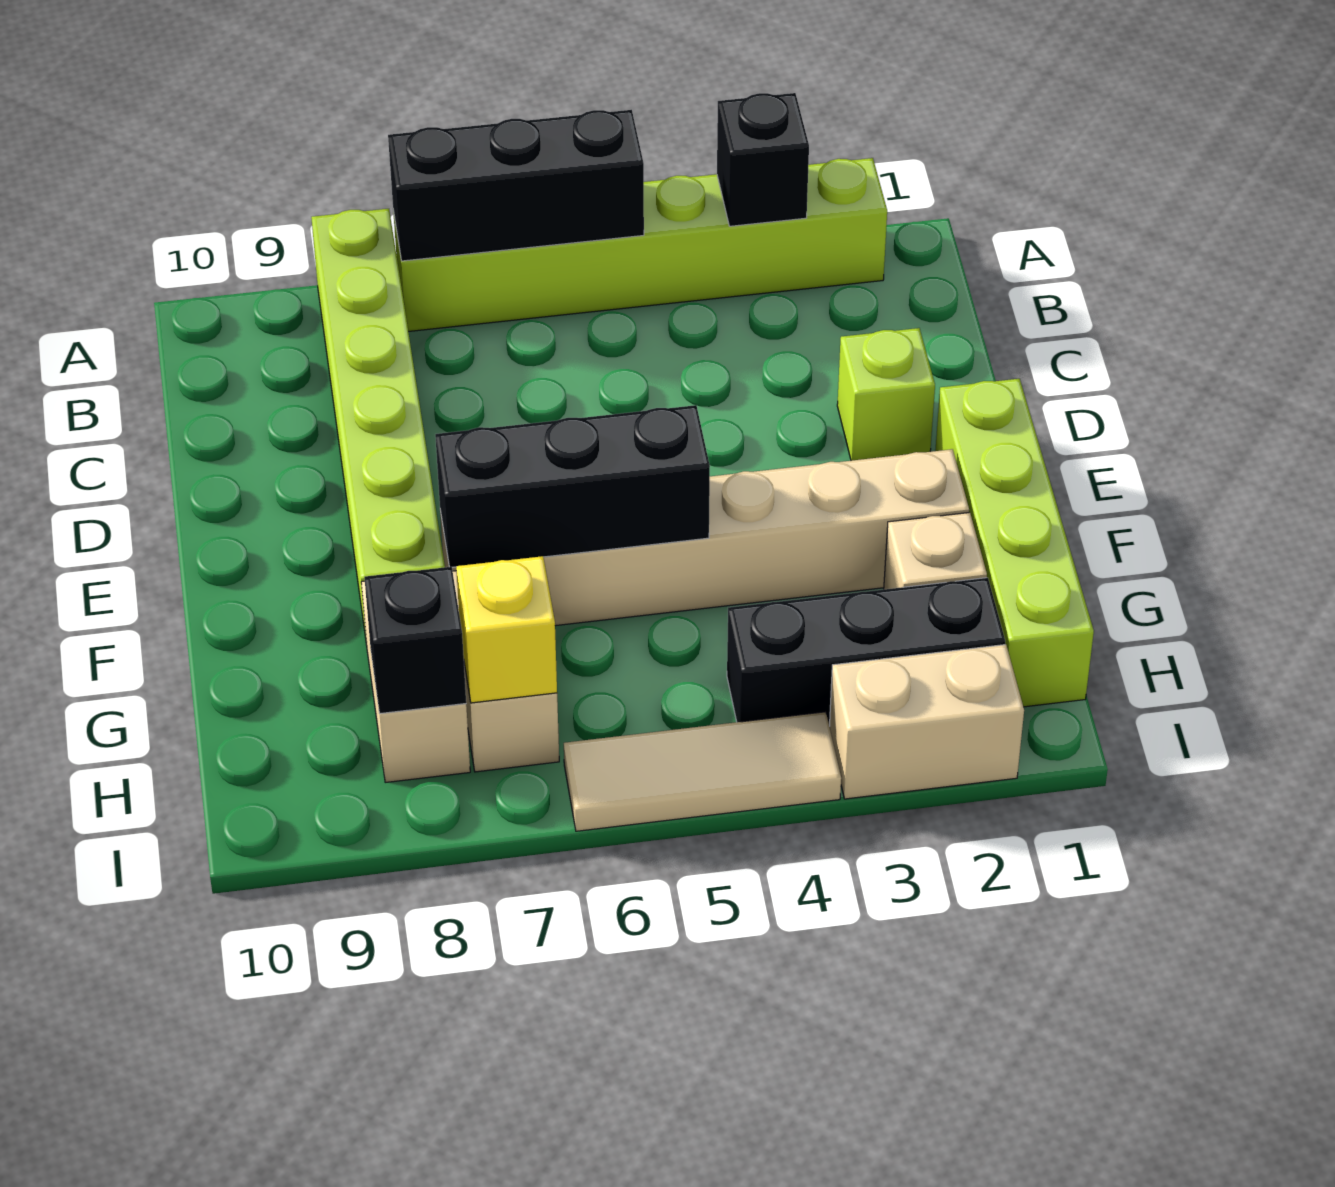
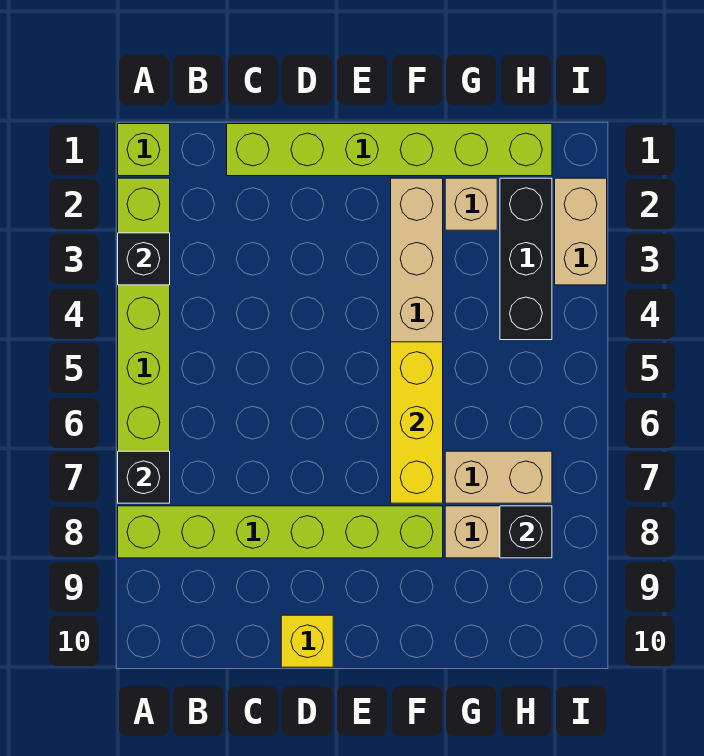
black 1x3 brick [388,110,644,261] -> black 1x1 brick [118,451,170,503]
lime 1x1 brick [837,328,935,461] -> lime 1x1 brick moved to [118,124,170,176]
lime 1x4 brick [935,379,1094,707] -> lime 1x6 brick [227,124,552,176]
black 1x3 brick [435,405,710,567] -> yellow 1x3 brick [391,342,443,503]
yellow 1x1 brick [456,556,557,703] -> yellow 1x1 brick moved to [281,615,333,667]
tan 1x3 tile [564,712,841,831] -> none

